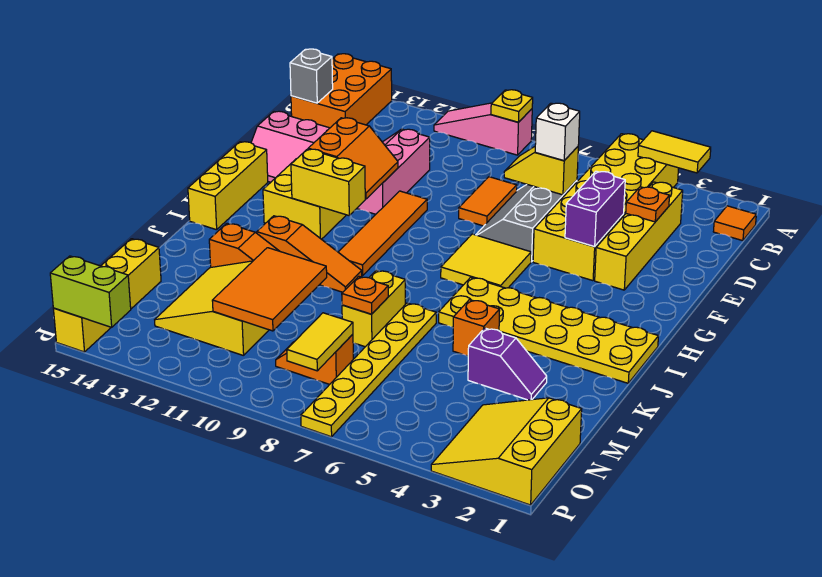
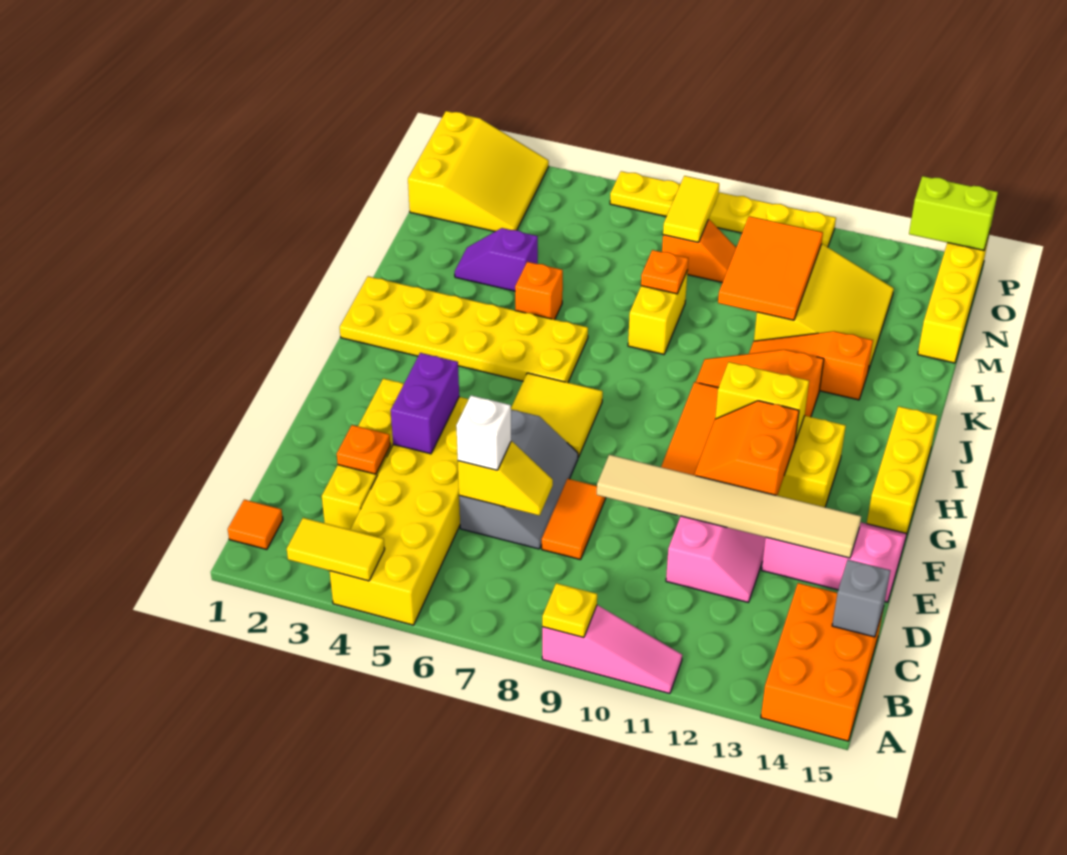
none -> tan 1x6 tile [597,455,861,558]
yellow 1x6 plate [301,303,436,437] -> yellow 1x6 plate turned to [610,171,836,247]

